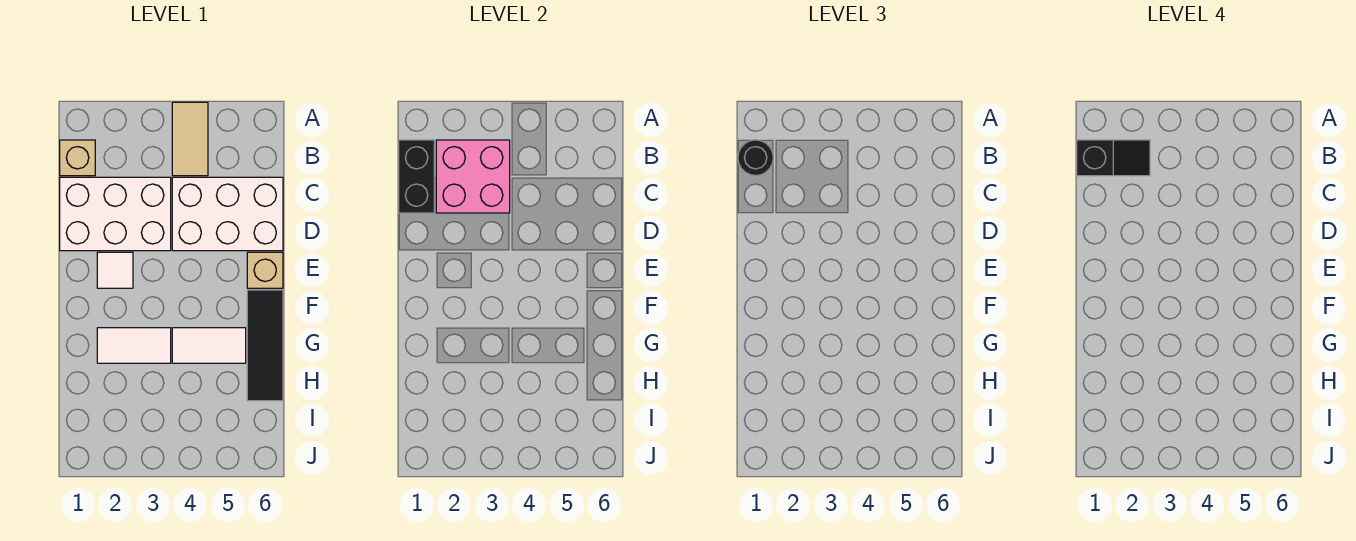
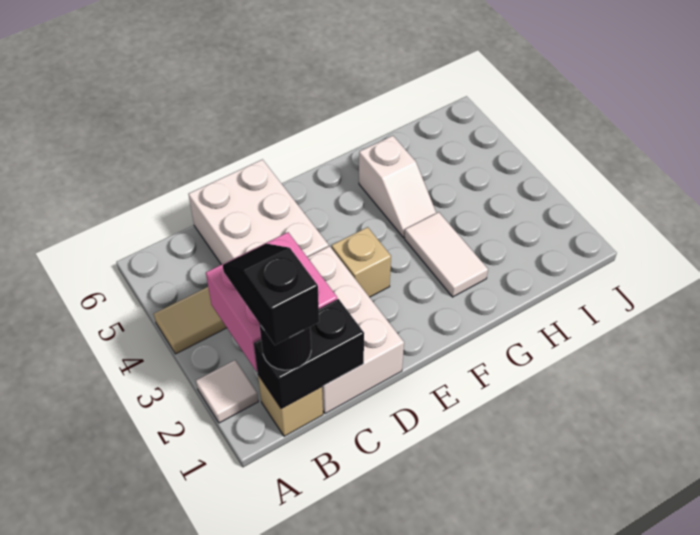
white 1x1 tile [97,252,133,288] -> white 1x1 tile moved to [196,360,258,423]
tan 1x1 brick [247,252,283,288] -> tan 1x1 brick moved to [332,227,391,297]
black 1x3 tile [247,290,283,401] -> none
white 1x2 tile [172,328,246,363] -> white 1x2 slope [359,136,436,238]

